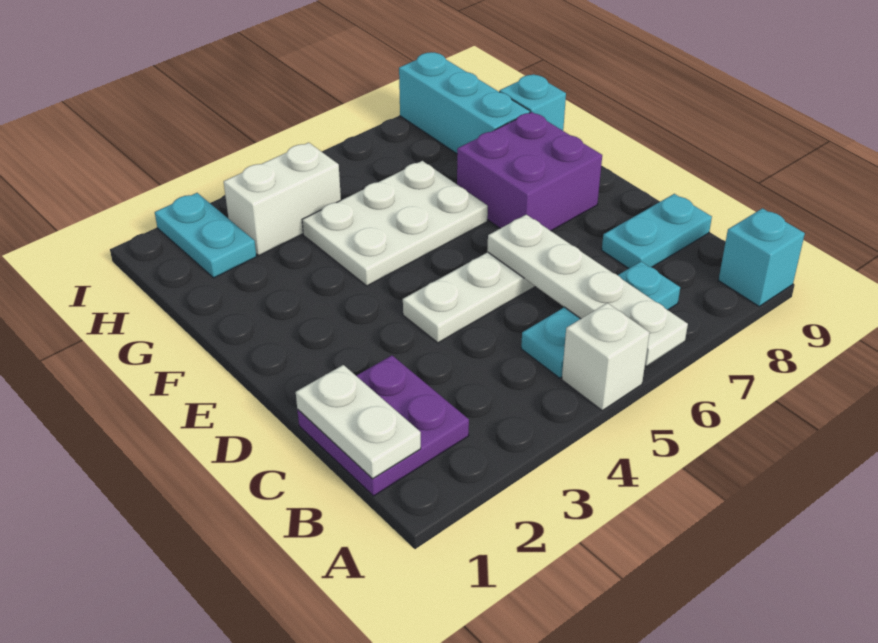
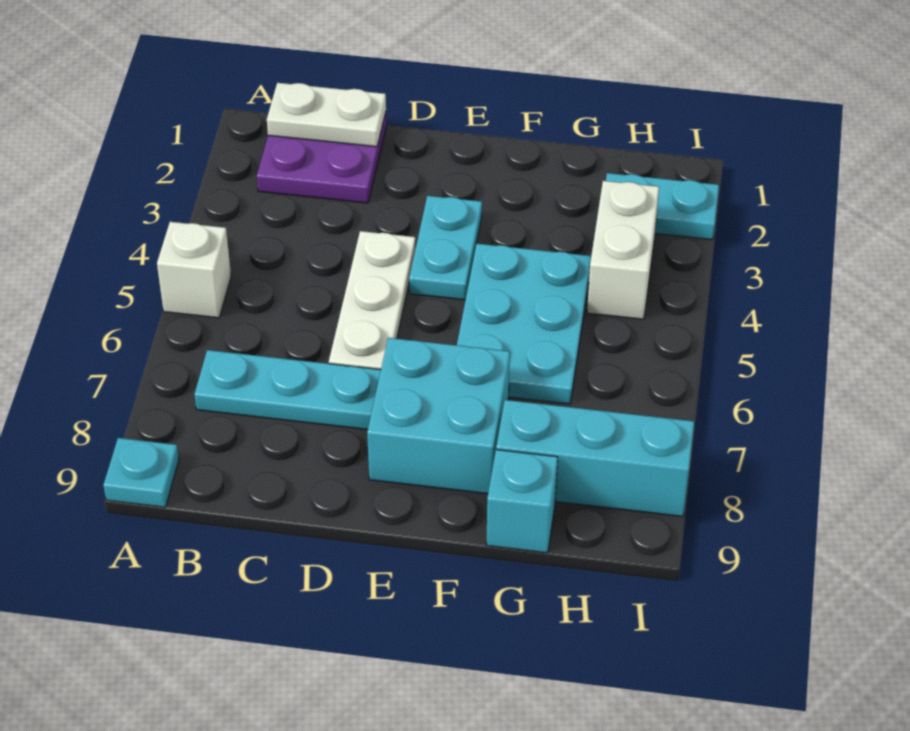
white 1x4 plate [487,215,688,366] -> none
cyan 1x1 brick [718,208,805,306] -> cyan 1x1 plate [103,438,179,507]
cyan 1x3 plate [521,262,680,378] -> cyan 1x3 plate turned to [194,350,381,430]
cyan 1x2 plate [602,194,712,269] -> cyan 1x2 plate moved to [409,196,482,300]
purple 2x2 brick [457,112,602,231] -> cyan 2x2 brick [367,338,510,494]
white 2x3 plate [302,161,488,286] -> cyan 2x3 plate [457,244,591,404]

